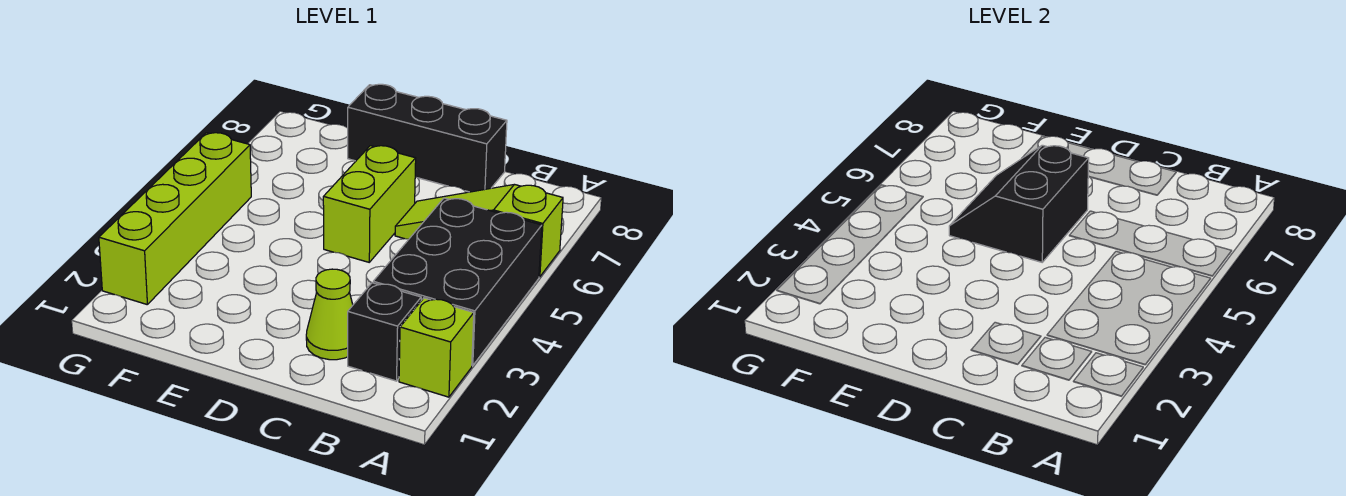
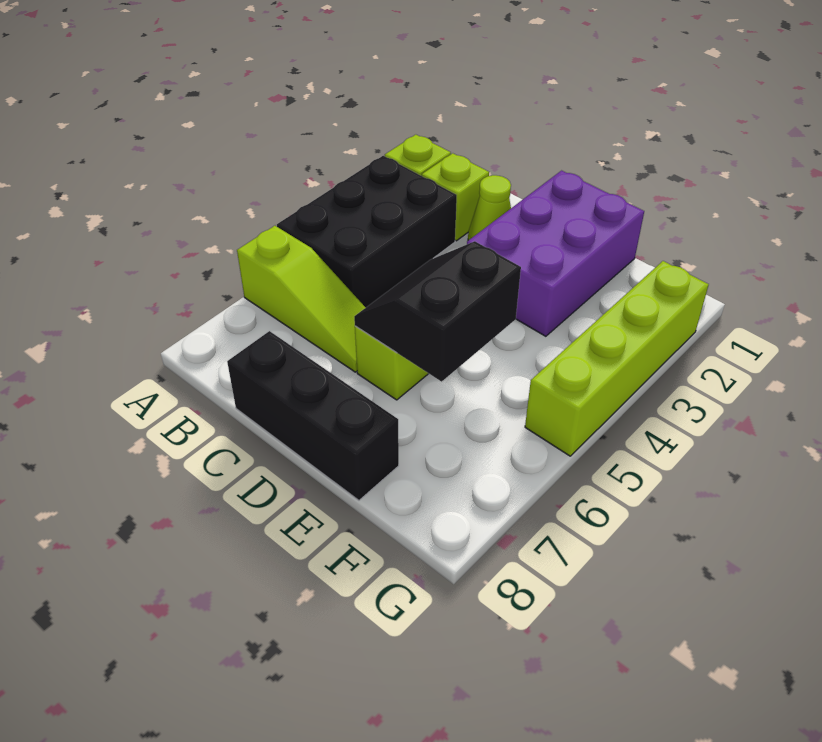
black 1x1 brick [348,283,421,381] -> lime 1x1 brick [422,153,489,241]
none -> purple 2x3 brick [467,171,644,336]
black 2x2 slope [949,145,1089,262] -> black 2x2 slope turned to [354,241,521,382]

